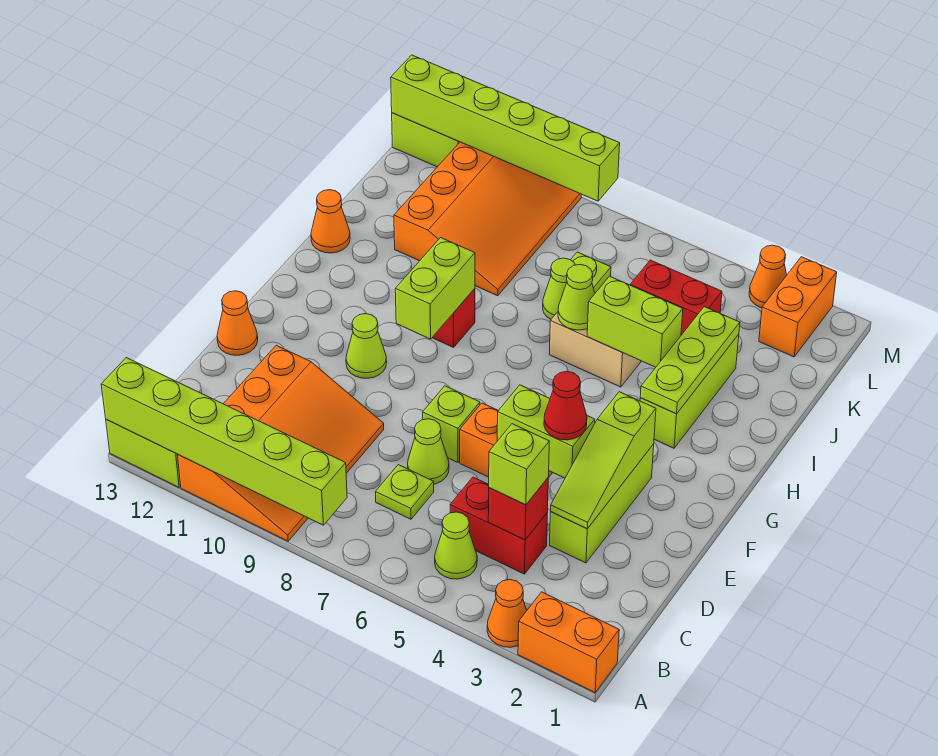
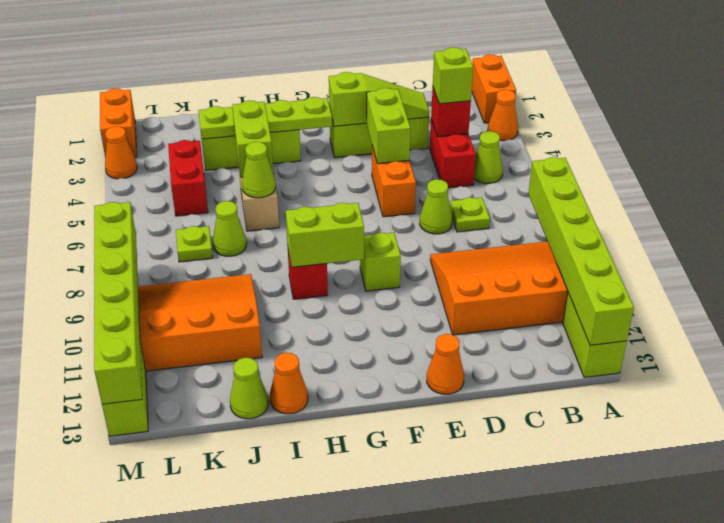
red 1x1 cone [544,371,587,440] -> none
lime 1x1 brick [423,386,480,462] -> lime 1x1 brick moved to [360,233,401,291]
lime 1x1 cone [346,314,387,378] -> lime 1x1 cone moved to [230,358,268,419]
lime 1x3 plate [640,307,740,414] -> lime 1x4 plate [198,97,332,139]
orange 1x2 brick [759,257,837,357] -> orange 1x2 brick turned to [100,89,137,158]

